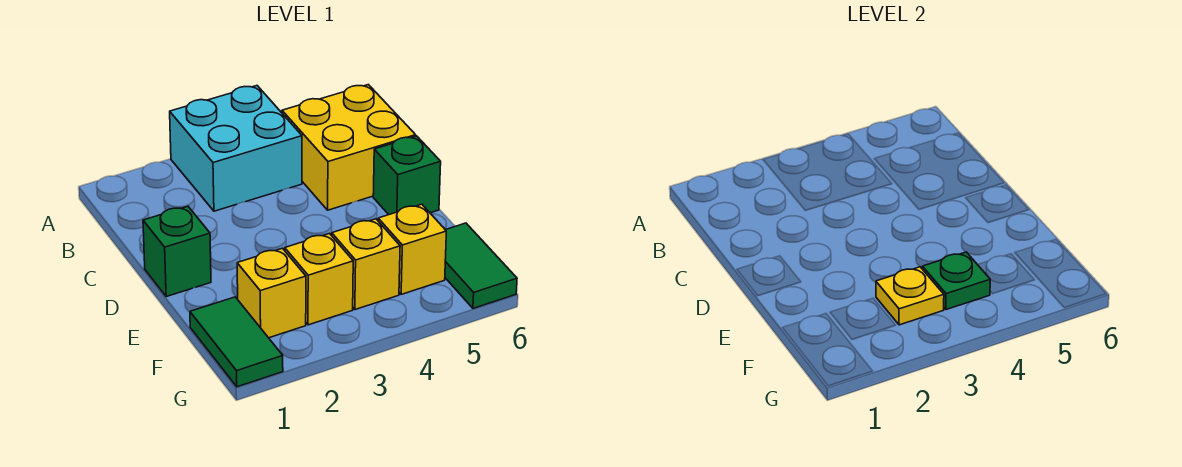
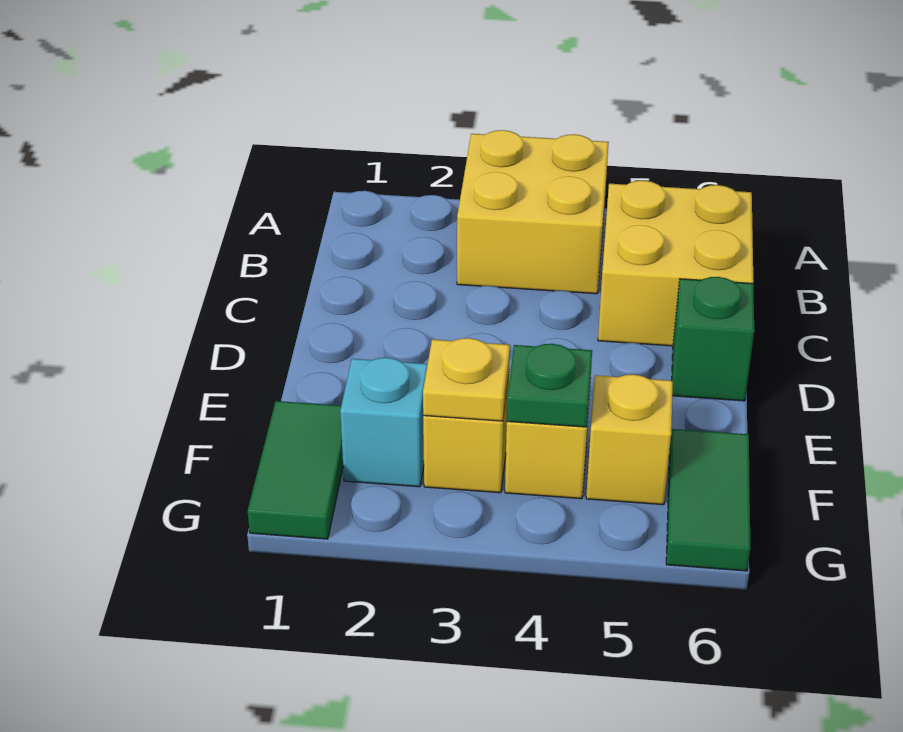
cyan 2x2 brick [170,86,302,211] -> yellow 2x2 brick [457,130,609,294]
green 1x1 brick [143,206,211,297] -> none
yellow 1x1 brick [237,248,306,338] -> cyan 1x1 brick [340,358,428,487]

